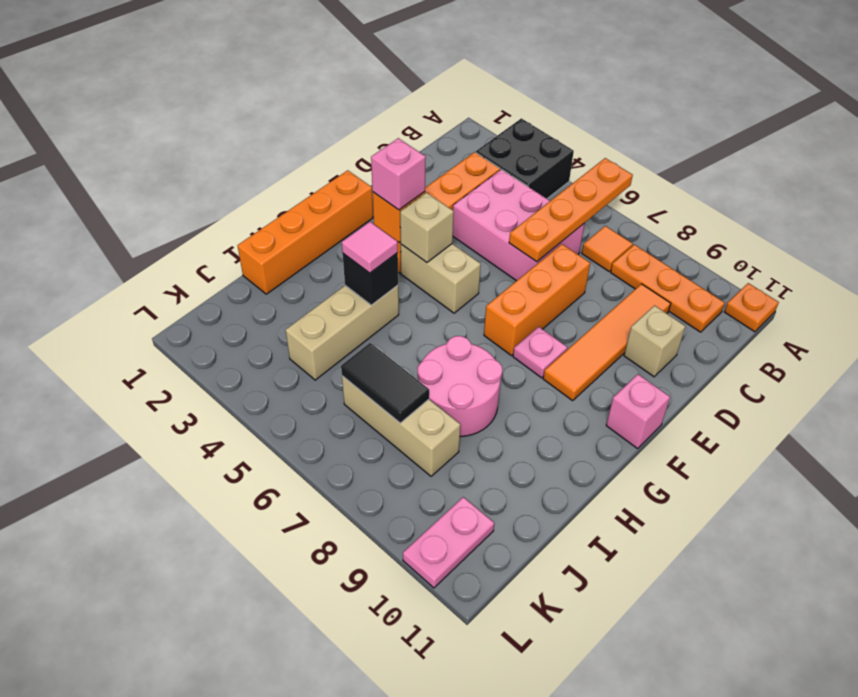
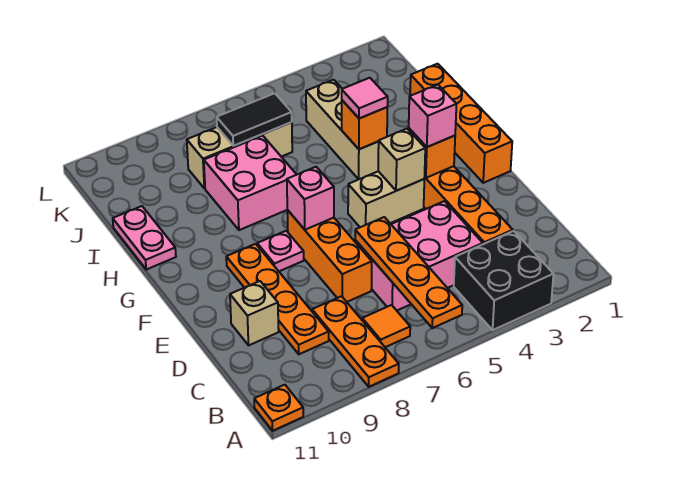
orange 1x3 plate [611,245,725,332] -> orange 1x3 plate turned to [312,296,399,387]
orange 1x4 tile [543,284,671,401] -> orange 1x4 plate [226,244,329,354]
pink 1x1 brick [606,374,670,449] -> pink 1x1 brick moved to [287,167,334,230]
black 1x1 brick [343,253,398,305] -> orange 1x1 brick [342,100,387,149]
pink 2x2 round brick [418,336,502,436] -> pink 2x2 brick [204,136,297,230]
pink 1x2 plate [403,497,494,588] -> pink 1x2 plate moved to [113,206,176,270]

